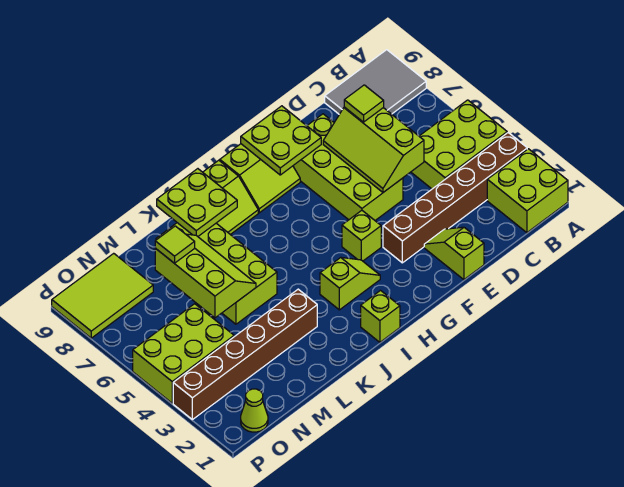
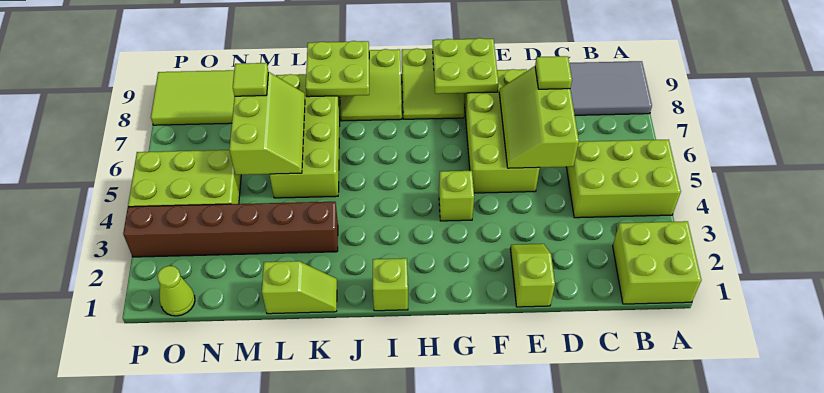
brown 1x6 brick [383,133,527,263] -> none
lime 1x2 slope [320,258,380,310] -> lime 1x2 slope moved to [262,261,337,314]

